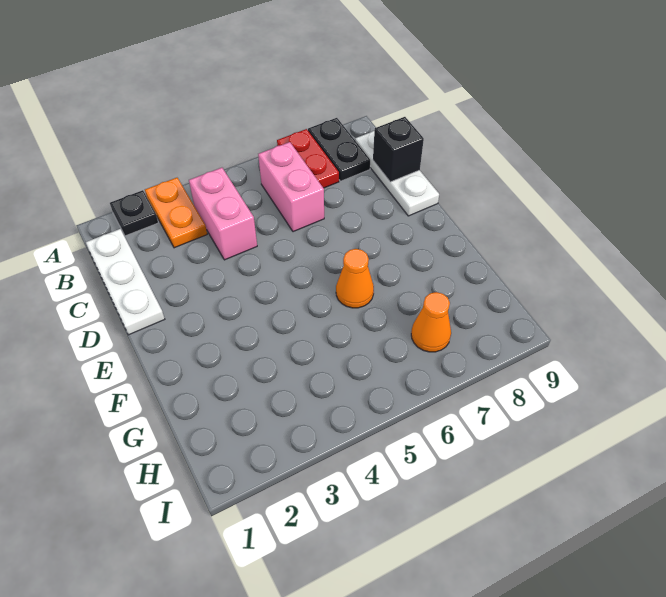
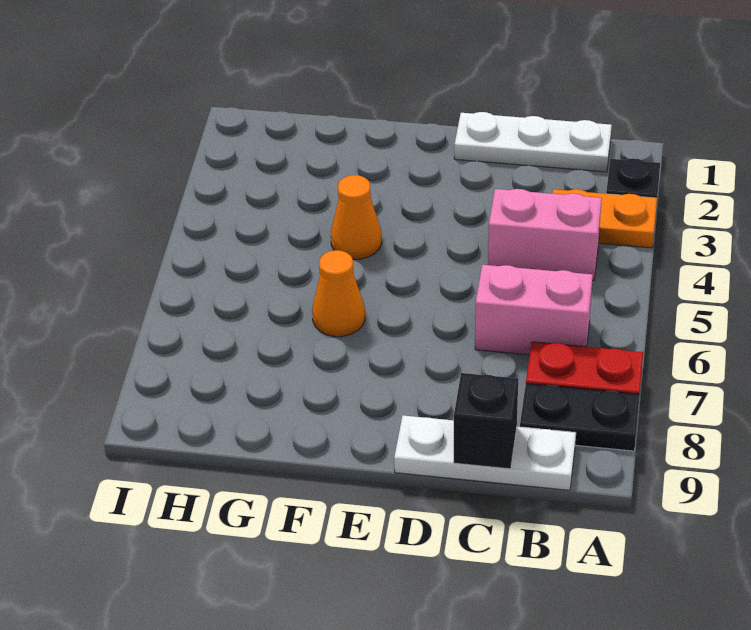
orange 1x1 cone [411,292,451,352] -> orange 1x1 cone moved to [331,175,382,259]

